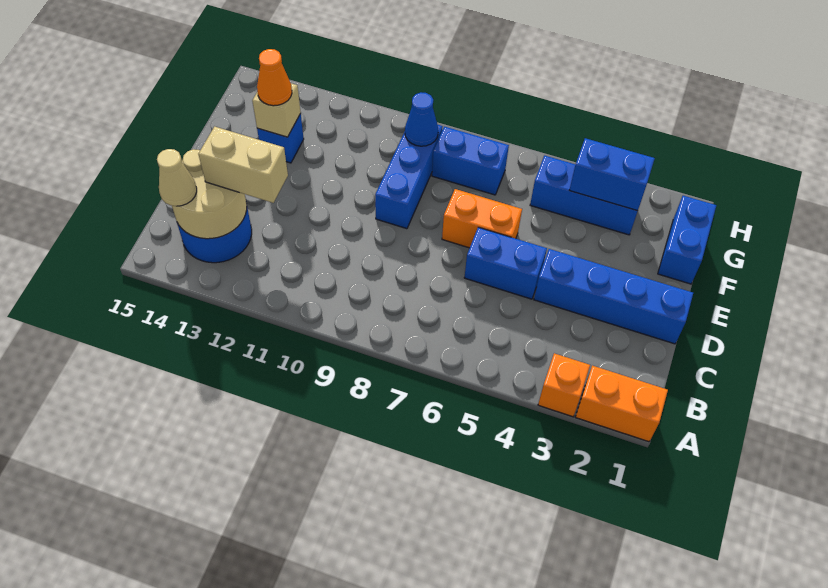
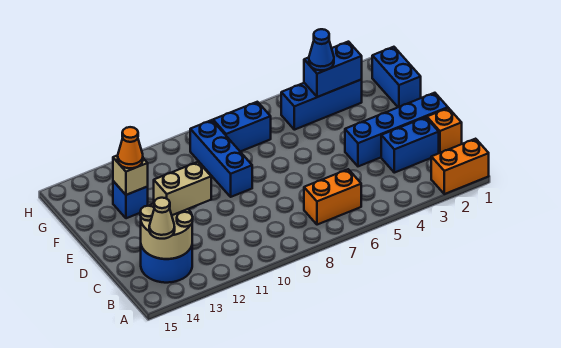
orange 1x1 brick [538,353,590,417] -> orange 1x1 brick moved to [427,108,462,153]
blue 1x2 brick [464,227,547,299] -> blue 1x2 brick moved to [381,117,439,173]
orange 1x2 brick [442,189,522,248] -> orange 1x2 brick moved to [304,169,361,225]
blue 1x1 cone [405,92,438,146] -> blue 1x1 cone moved to [309,29,334,70]

